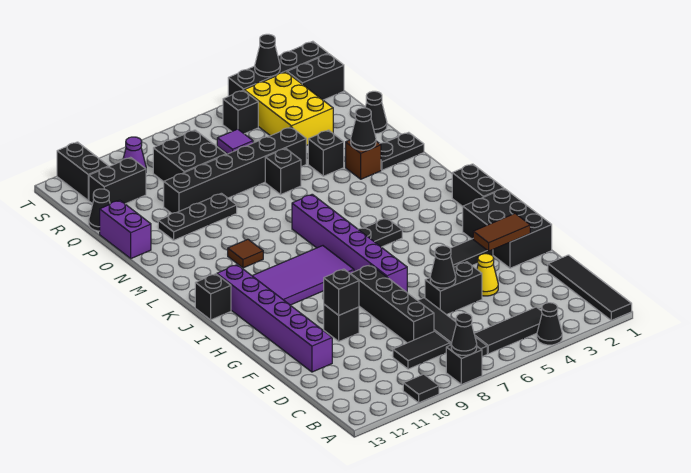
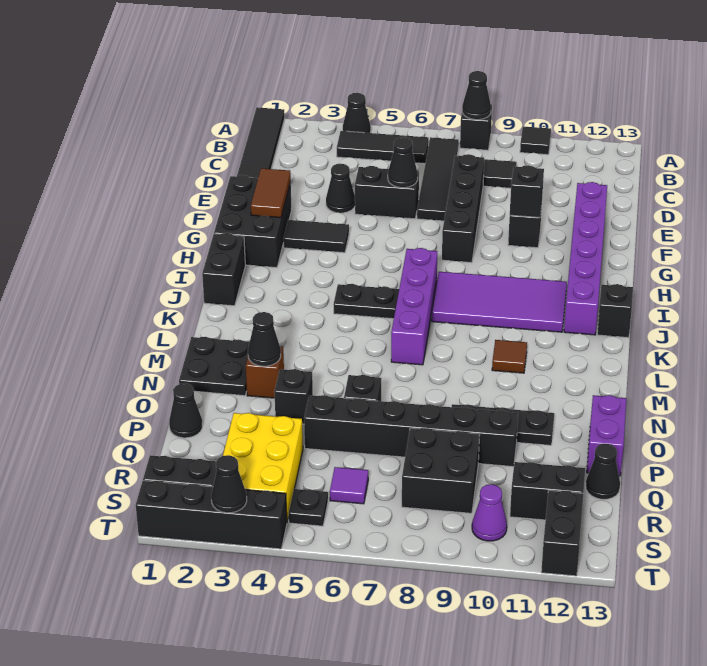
yellow 1x1 cone [477,254,498,296] -> black 1x1 cone [326,164,355,213]
brown 1x2 tile [473,214,530,251] -> brown 1x2 tile turned to [251,168,291,218]
purple 1x6 brick [292,194,407,292] -> purple 1x4 brick [391,248,437,365]
black 1x2 plate [380,132,424,170] -> black 2x2 plate [179,337,250,396]
black 1x1 brick [223,90,258,134] -> black 1x1 plate [289,489,328,526]

